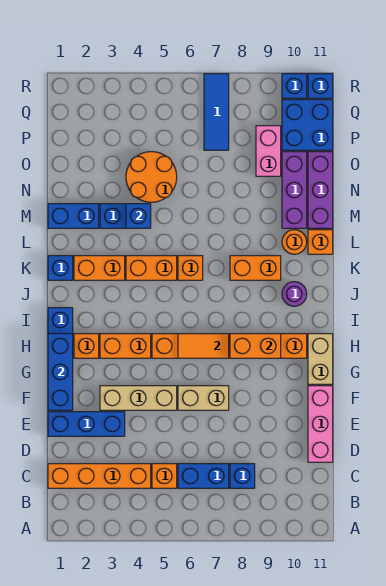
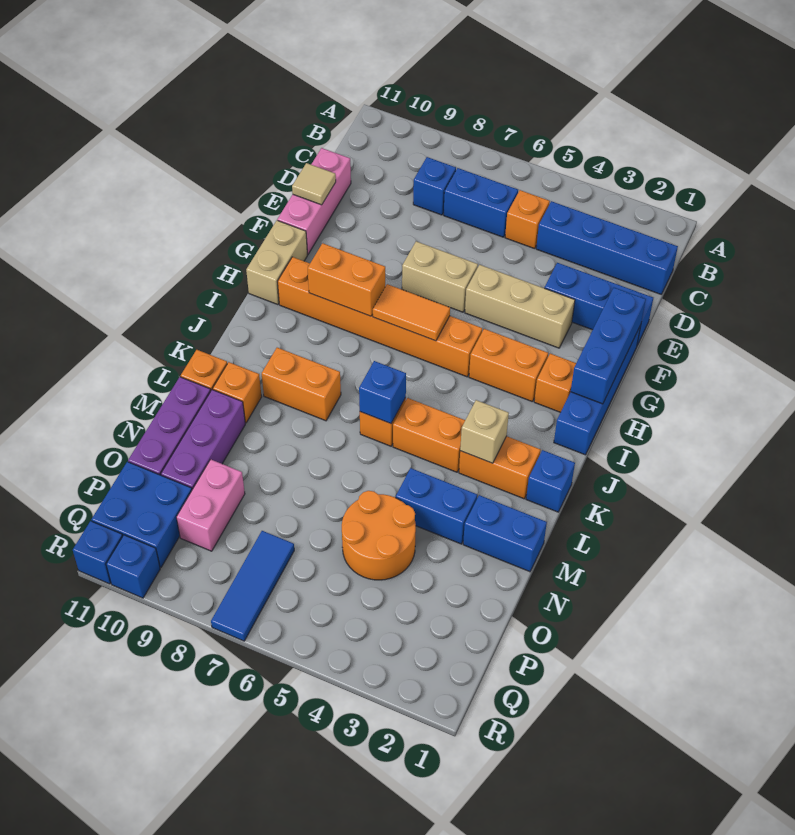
orange 1x4 brick [48,464,151,488] -> blue 1x4 brick [536,201,678,294]
none -> tan 1x1 tile [292,163,336,205]
purple 1x1 round brick [282,282,307,306] -> none
none -> tan 1x1 brick [460,400,509,463]
orange 1x1 round brick [282,230,307,254] -> orange 1x1 brick [213,362,262,423]
blue 1x1 brick [126,204,151,228] -> blue 1x1 brick moved to [359,361,406,424]

